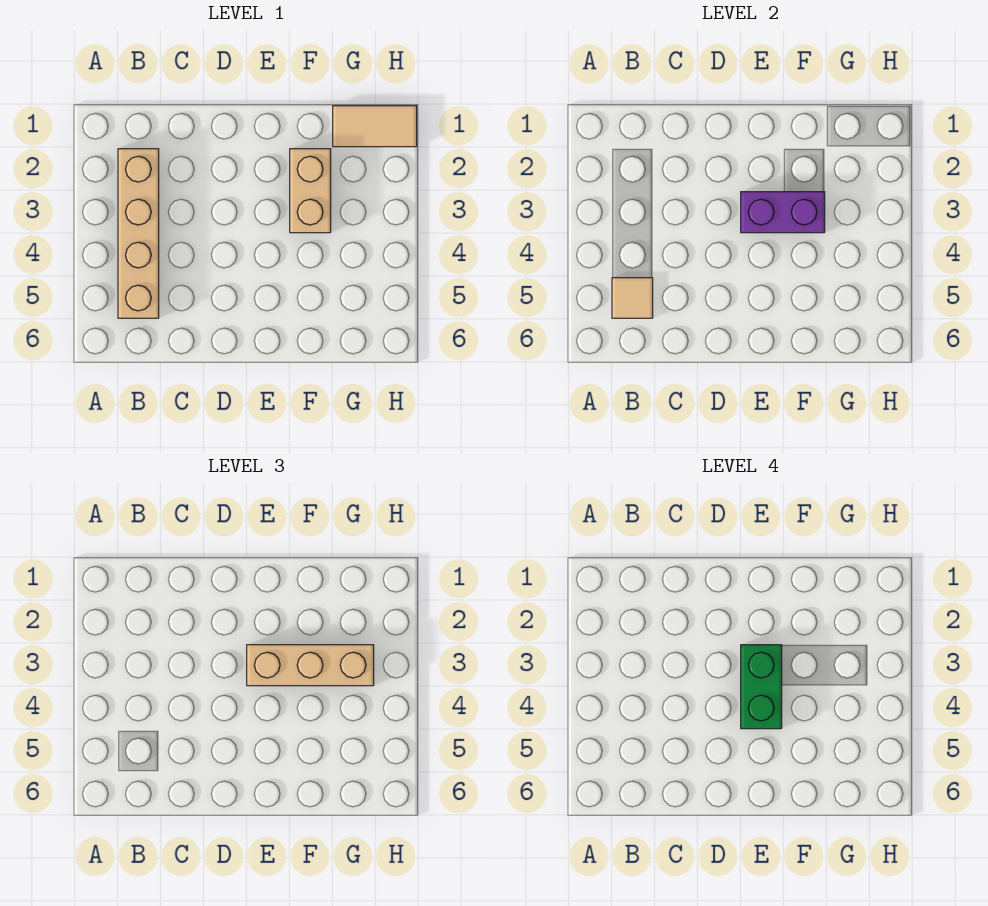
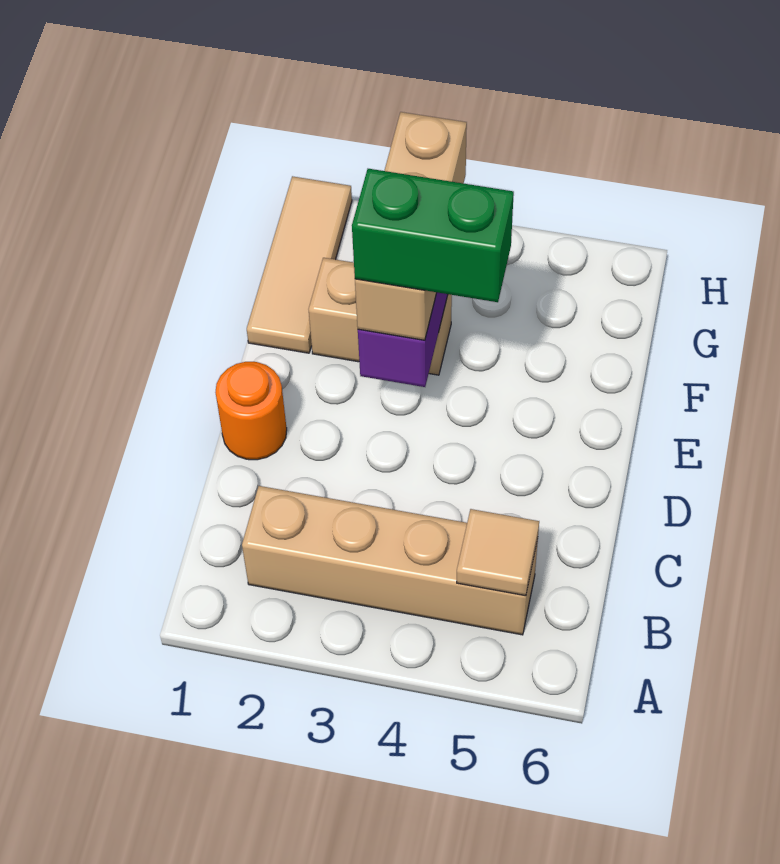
none -> orange 1x1 round brick [215,362,287,460]
tan 1x2 tile [333,106,417,147] -> tan 1x3 tile [247,176,352,353]

